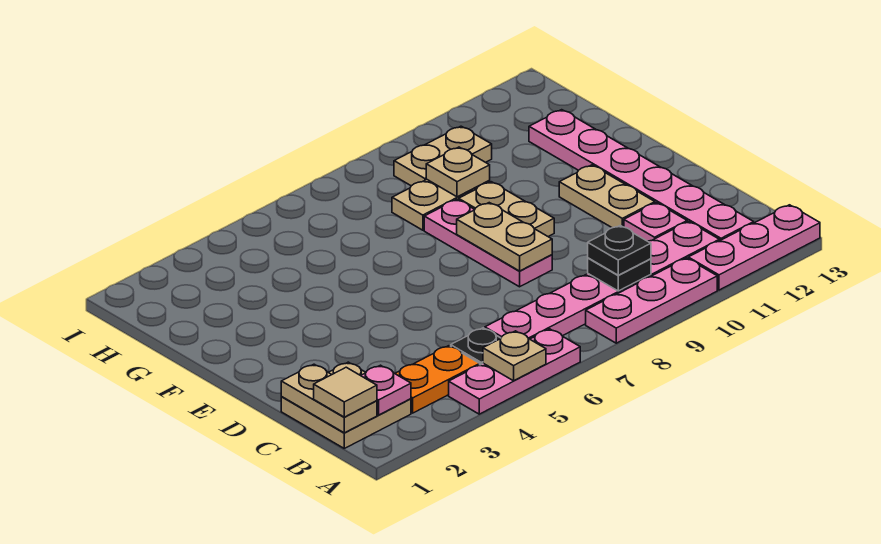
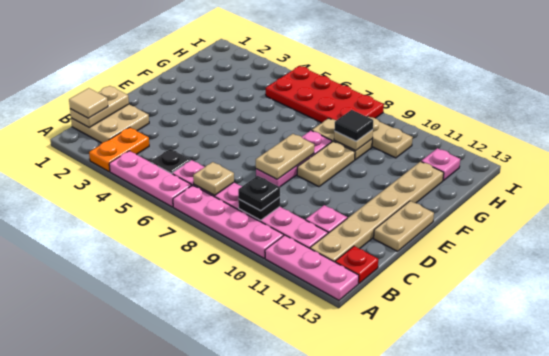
tan 1x1 plate [483,331,546,381] -> tan 1x1 plate moved to [193,162,234,195]
pink 1x3 plate [586,258,717,343] -> pink 1x4 plate [173,185,284,258]
pink 1x1 plate [361,365,411,415] -> pink 1x1 plate moved to [421,148,460,181]
orange 1x2 plate [395,346,480,413] -> orange 1x2 plate turned to [89,127,149,172]
pink 1x6 plate [529,110,754,241] -> tan 1x6 plate [310,162,444,262]
none -> red 1x1 plate [335,246,378,283]
tan 1x2 plate [559,165,655,228] -> tan 1x2 plate moved to [374,201,434,251]
none -> black 1x1 tile [334,110,373,141]
none -> red 2x4 plate [266,66,384,123]

